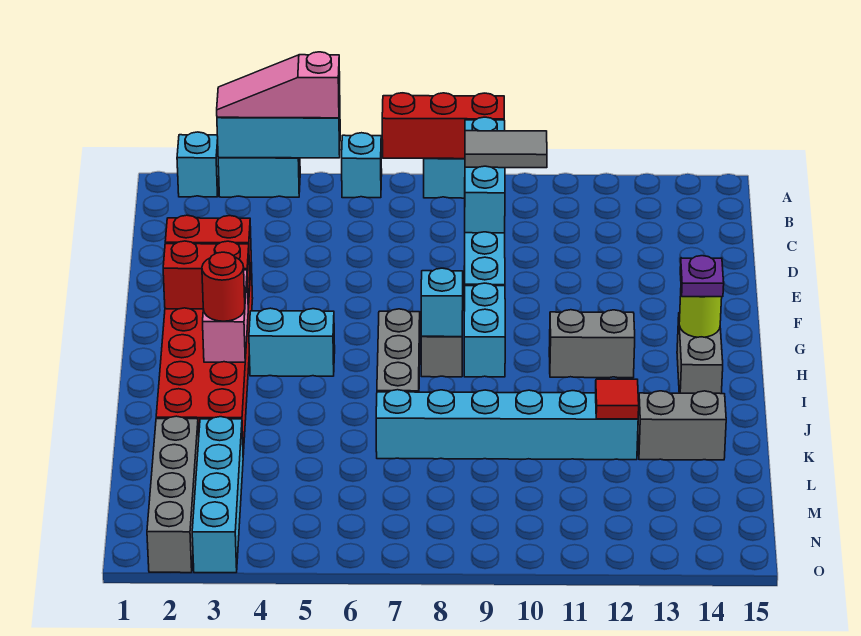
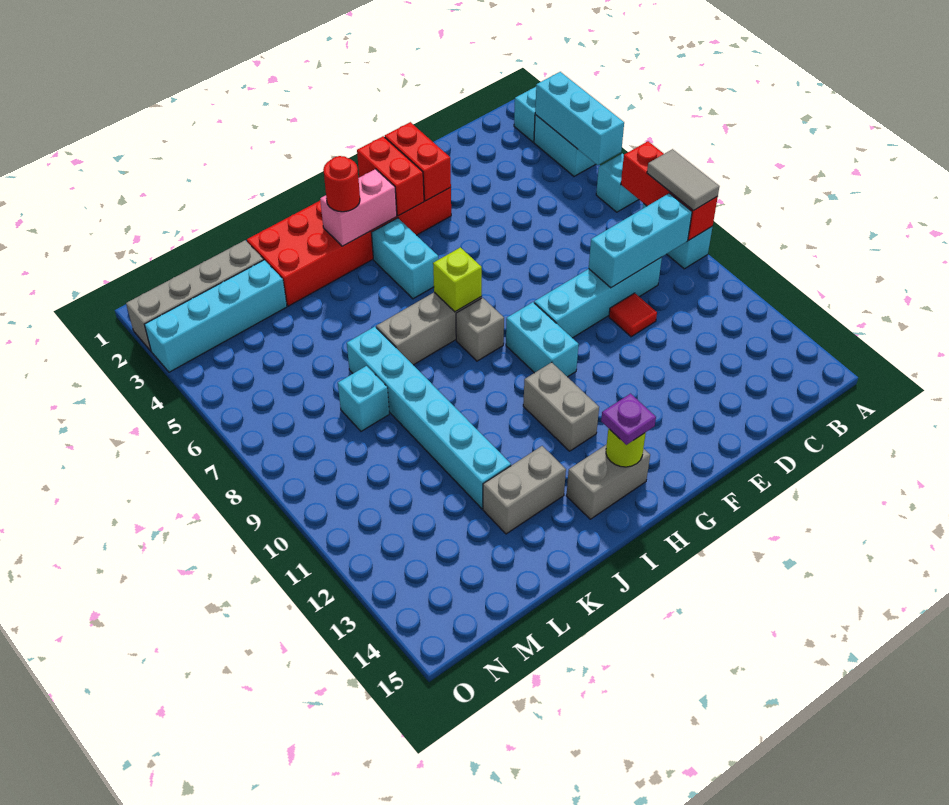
pink 1x3 slope [217,52,340,118] -> none
grey 1x2 tile [465,131,547,168] -> grey 1x2 tile moved to [647,149,720,210]
cyan 1x2 brick [464,283,505,377] -> cyan 1x2 brick turned to [506,302,579,377]
none -> lime 1x1 brick [433,247,482,312]
cyan 1x1 brick [421,268,463,337] -> cyan 1x1 brick moved to [338,366,389,431]
red 1x1 tile [596,379,639,419] -> red 1x1 tile moved to [609,293,657,337]
grey 1x2 brick [638,391,726,460] -> grey 1x2 brick turned to [483,446,566,534]

